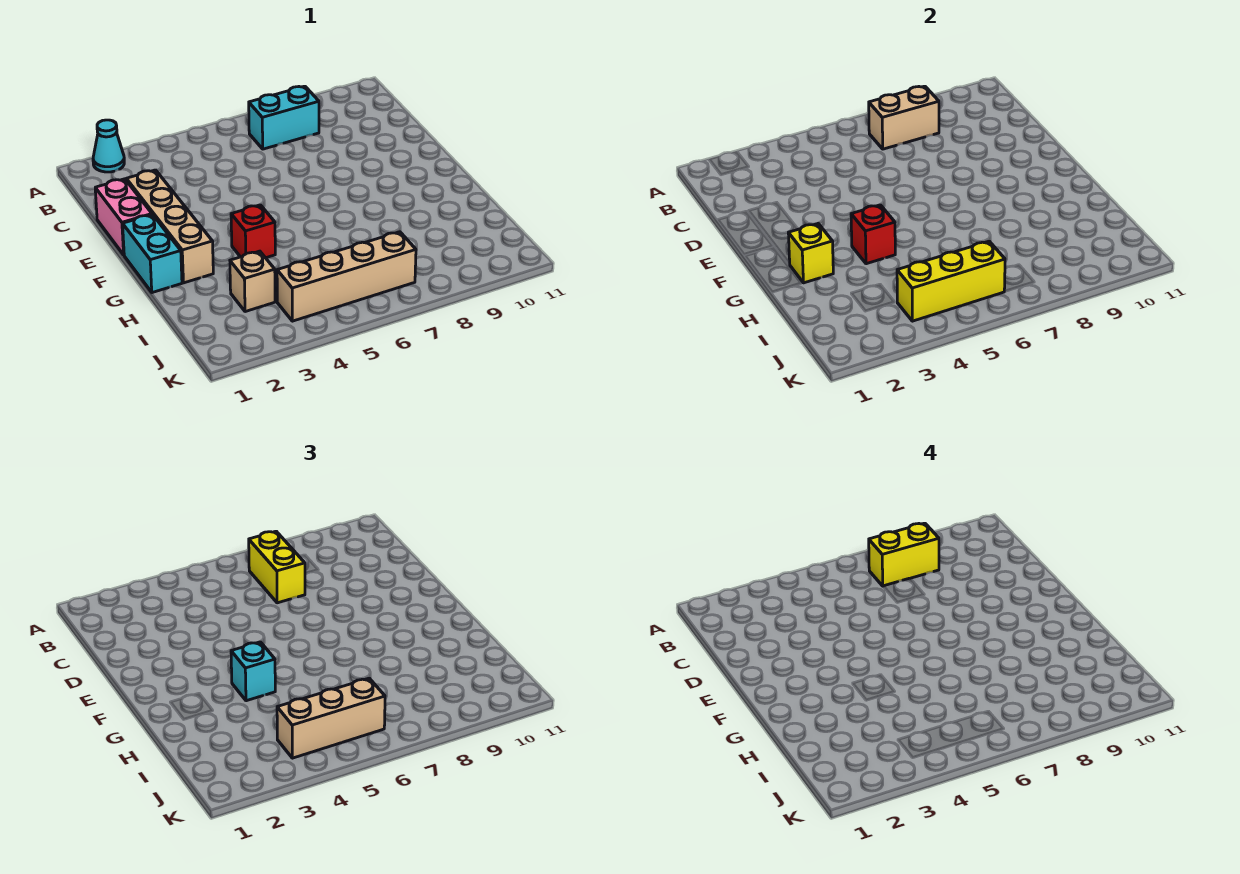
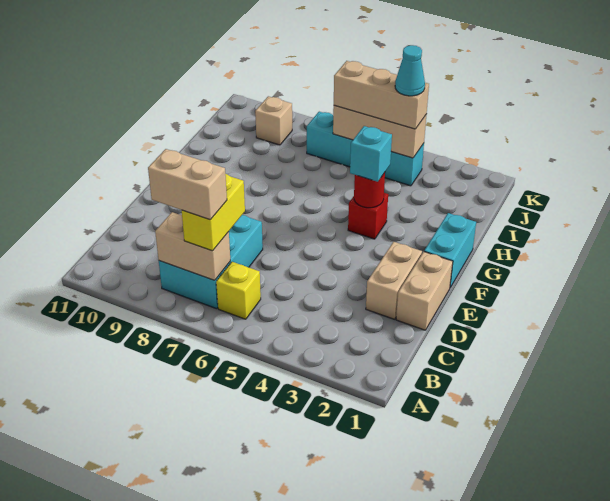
cyan 1x1 cone [93,120,124,172] -> cyan 1x1 cone moved to [395,45,425,96]
cyan 1x2 brick [249,86,319,149] -> cyan 2x3 brick [159,215,263,309]
yellow 1x2 brick [869,523,939,586] -> tan 1x2 brick [148,149,227,220]
pink 1x2 brick [95,179,152,255] -> tan 1x2 brick [396,252,453,330]
tan 1x4 brick [126,170,213,283] -> tan 1x2 brick [366,242,422,319]
yellow 1x1 brick [788,224,833,283] -> yellow 1x1 brick moved to [216,262,261,319]
red 1x1 brick [851,205,895,264] -> red 1x1 round brick [354,173,385,208]
tan 1x1 brick [230,251,275,312] -> tan 1x1 brick moved to [255,96,292,145]
tan 1x4 brick [277,232,416,321] -> cyan 1x4 brick [307,112,424,186]
yellow 1x3 brick [897,241,1005,321] -> tan 1x3 brick [333,105,427,158]

